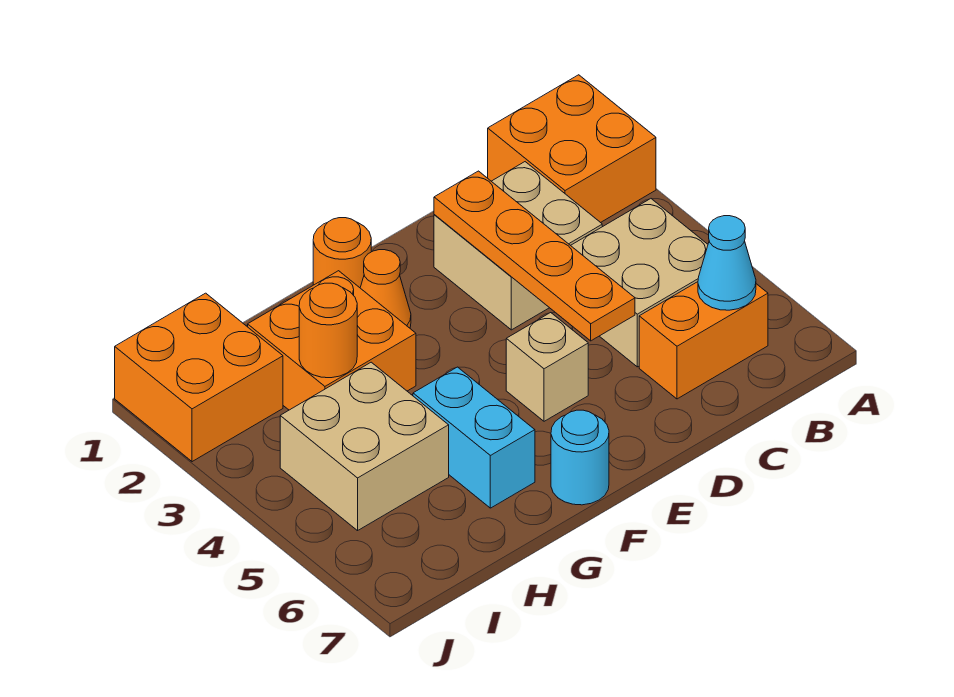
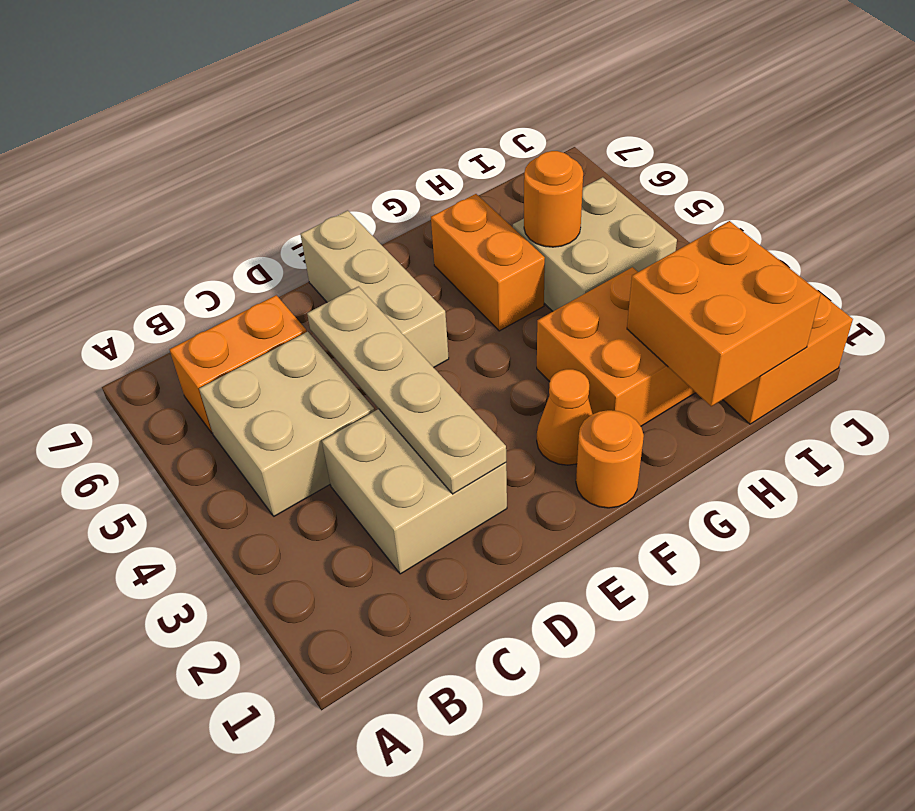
orange 2x2 brick [488,75,656,223] -> orange 2x2 brick moved to [627,221,821,406]
cyan 1x1 cone [698,216,756,310] -> none
orange 1x4 plate [434,171,635,341] -> tan 1x4 plate [307,287,506,494]
tan 1x1 brick [506,313,588,421] -> tan 1x3 brick [301,210,449,367]
cyan 1x1 round brick [551,410,609,505] -> none
cyan 1x2 brick [413,367,535,508] -> orange 1x2 brick [431,194,545,331]
orange 1x1 round brick [299,283,357,378] -> orange 1x1 round brick moved to [524,151,583,247]

